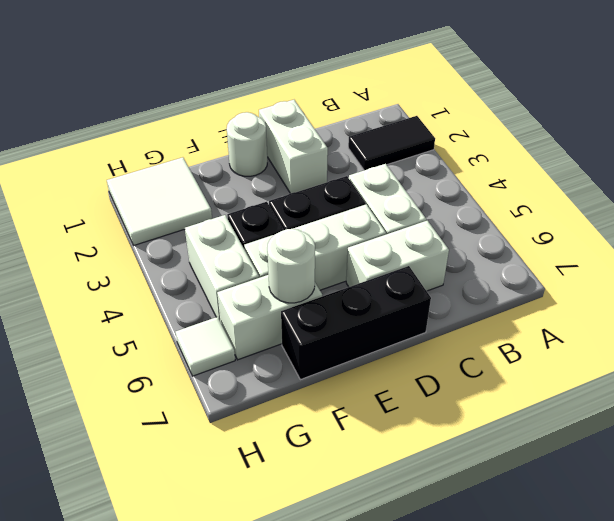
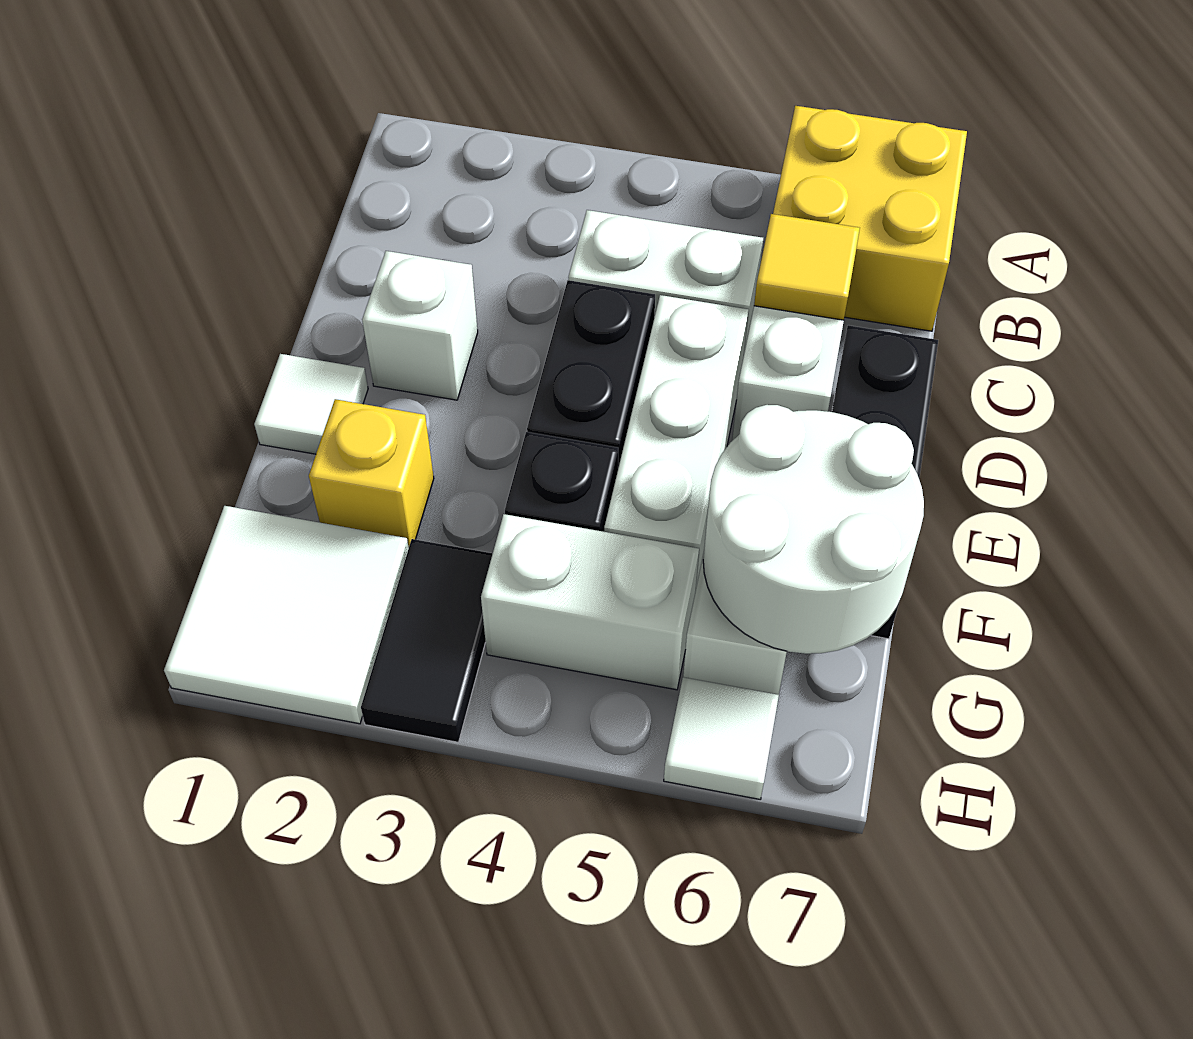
black 1x2 tile [348,116,435,170] -> black 1x2 tile moved to [361,539,493,742]
none -> yellow 2x2 brick [773,106,967,331]
none -> yellow 1x1 tile [754,214,860,320]
white 1x2 brick [259,100,328,193] -> white 1x1 brick [362,251,478,400]
white 1x1 round brick [227,112,267,176] -> white 1x1 tile [254,354,368,454]
none -> yellow 1x1 brick [309,399,434,547]
white 1x1 round brick [267,229,315,303] -> white 2x2 round brick [703,405,924,654]

